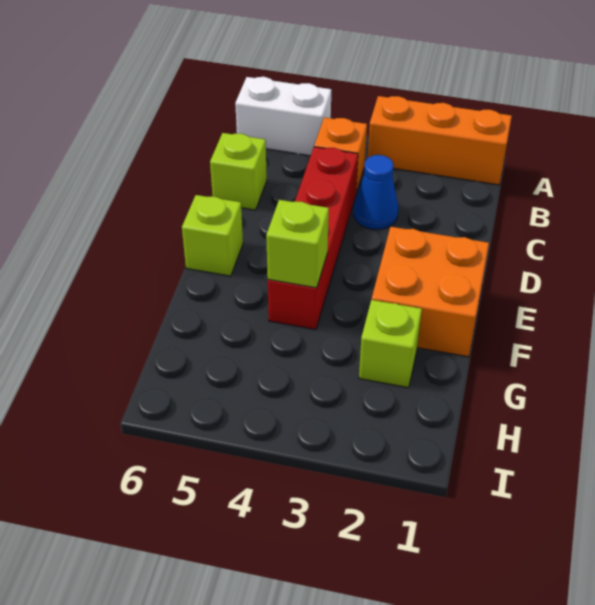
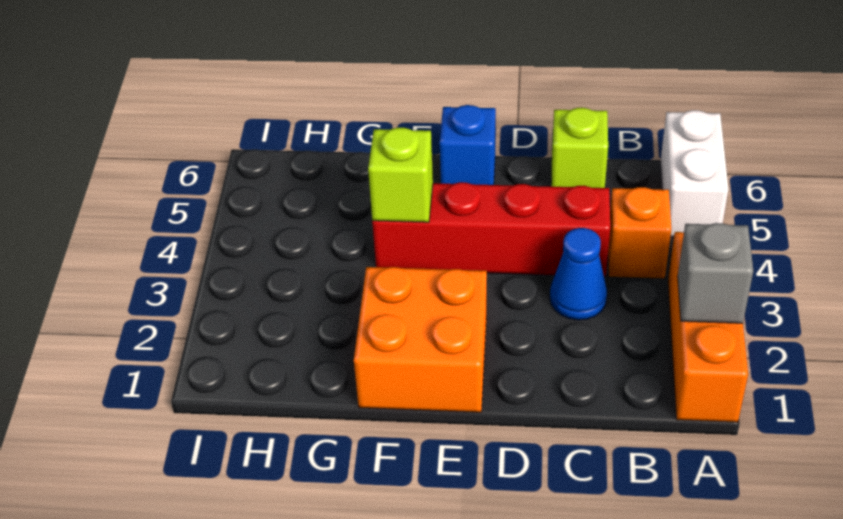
none -> grey 1x1 brick [678,223,753,323]
lime 1x1 brick [182,195,243,276] -> blue 1x1 brick [440,105,496,185]
lime 1x1 brick [359,300,422,388] -> none

